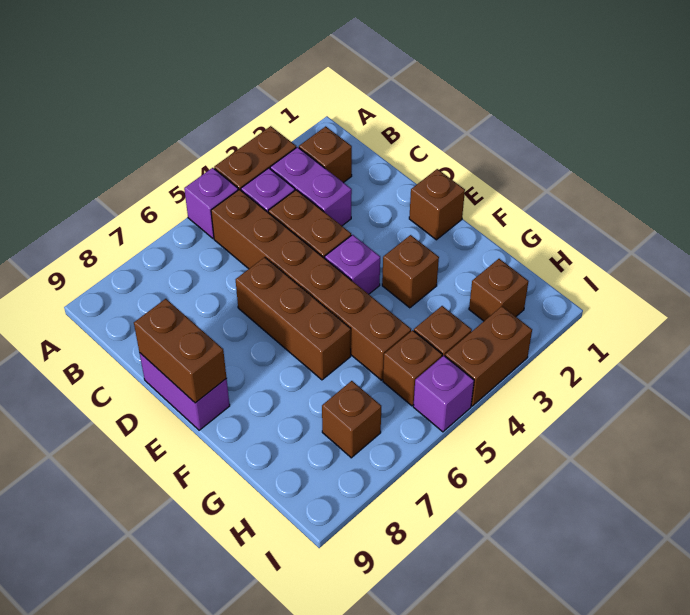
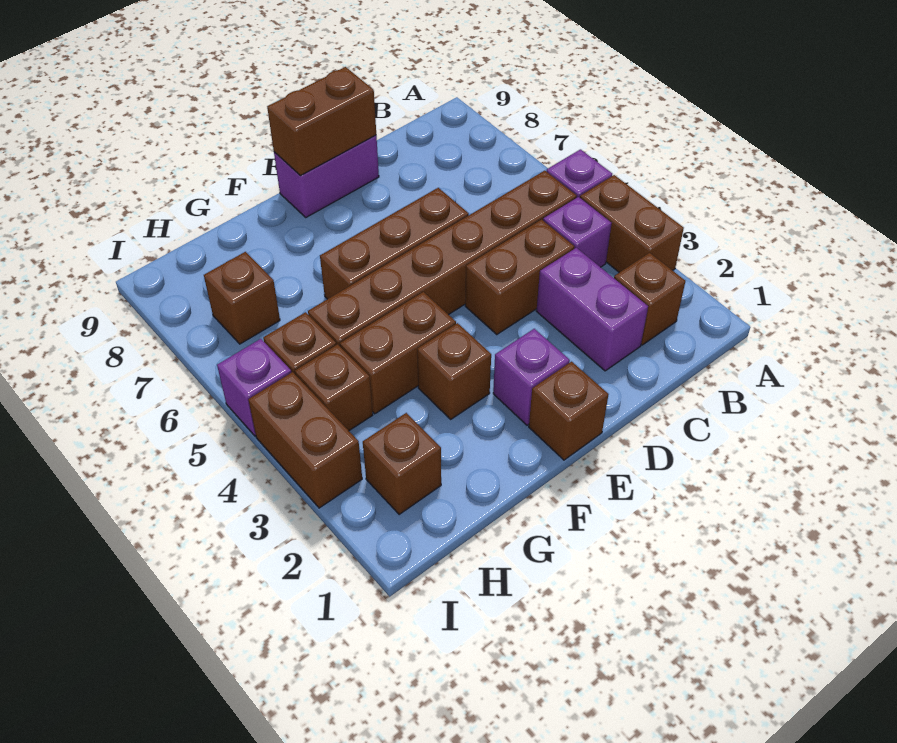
purple 1x2 brick [270,147,352,226] -> purple 1x2 brick turned to [537,248,648,371]
purple 1x1 brick [325,235,380,294] -> purple 1x1 brick moved to [493,329,570,425]
none -> brown 1x2 brick [340,292,456,414]

